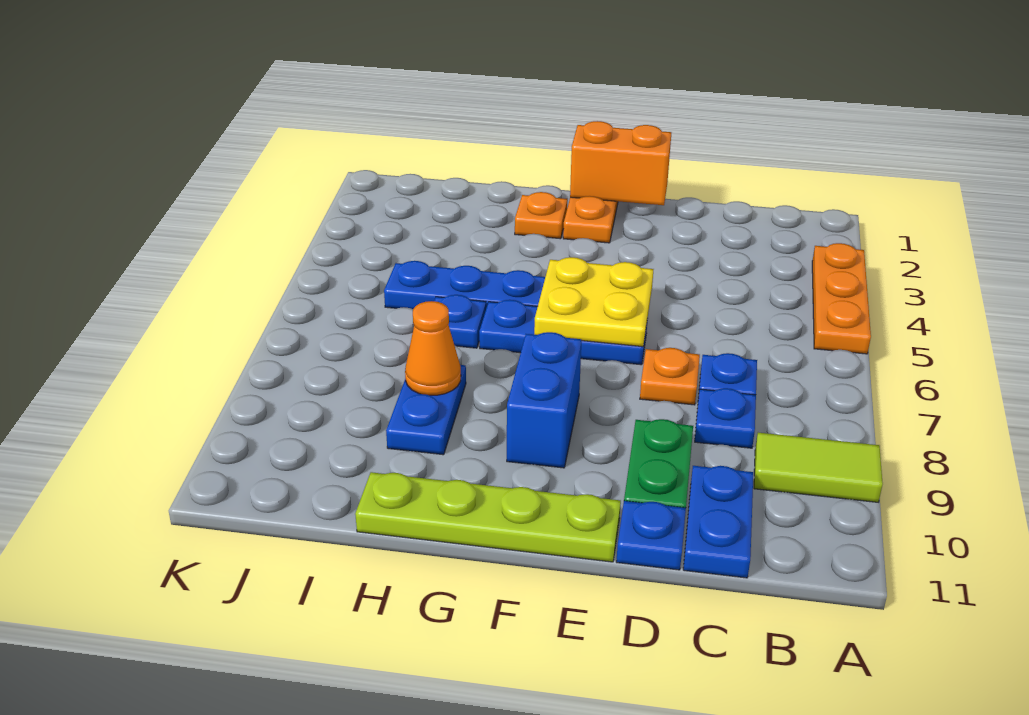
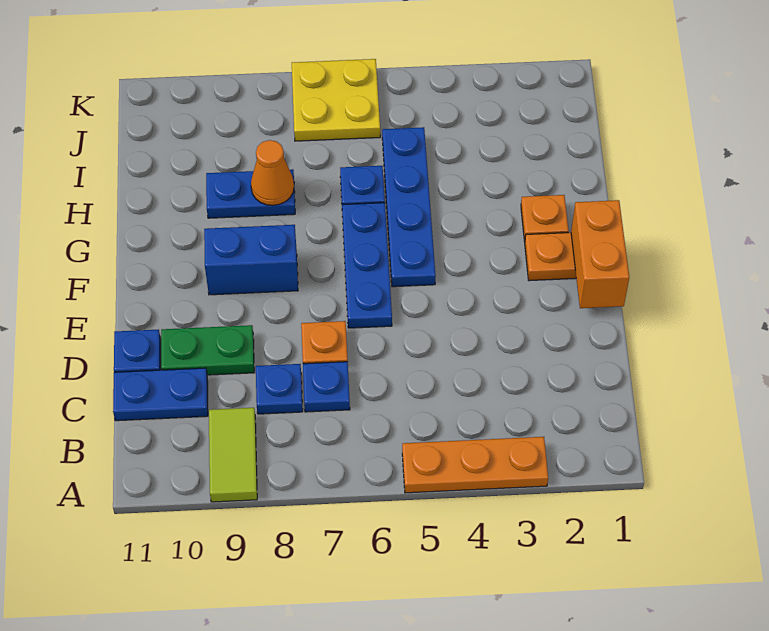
yellow 2x2 plate [534,257,653,347] -> yellow 2x2 plate moved to [292,59,380,141]
lime 1x4 plate [355,472,621,562] -> none

